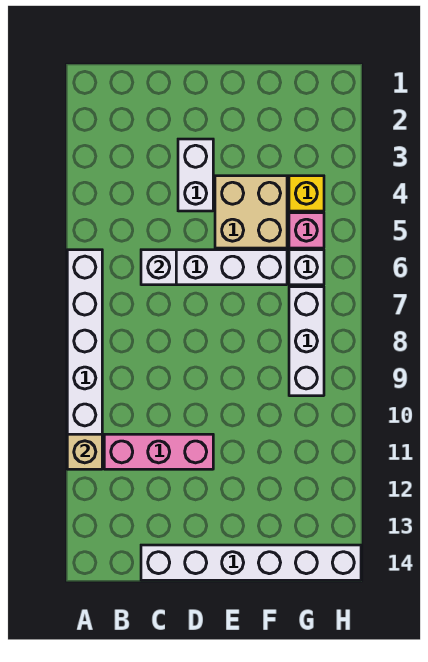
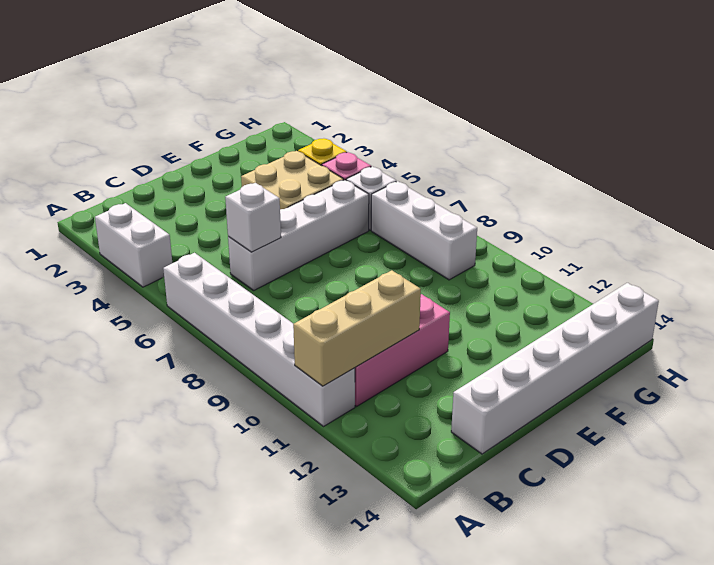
tan 1x1 brick [67,434,102,469] -> tan 1x3 brick [293,270,421,386]
white 1x2 brick [178,139,213,211] -> white 1x2 brick moved to [95,203,172,287]

